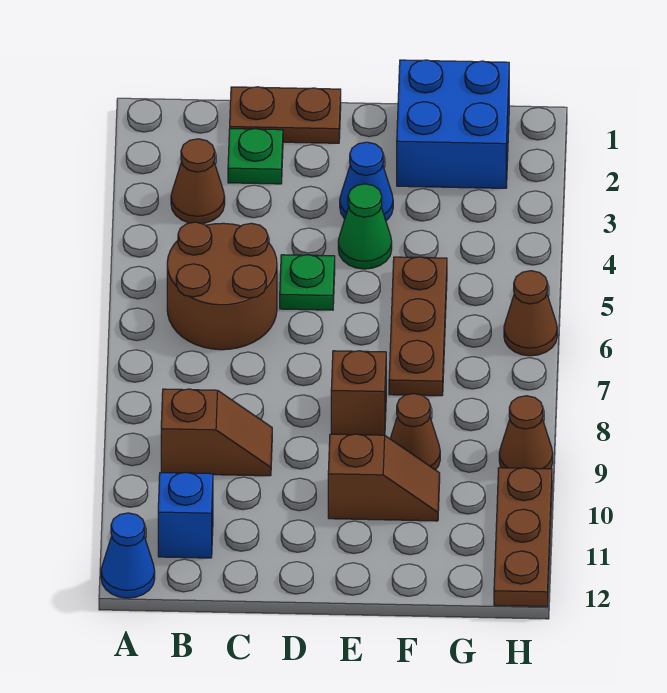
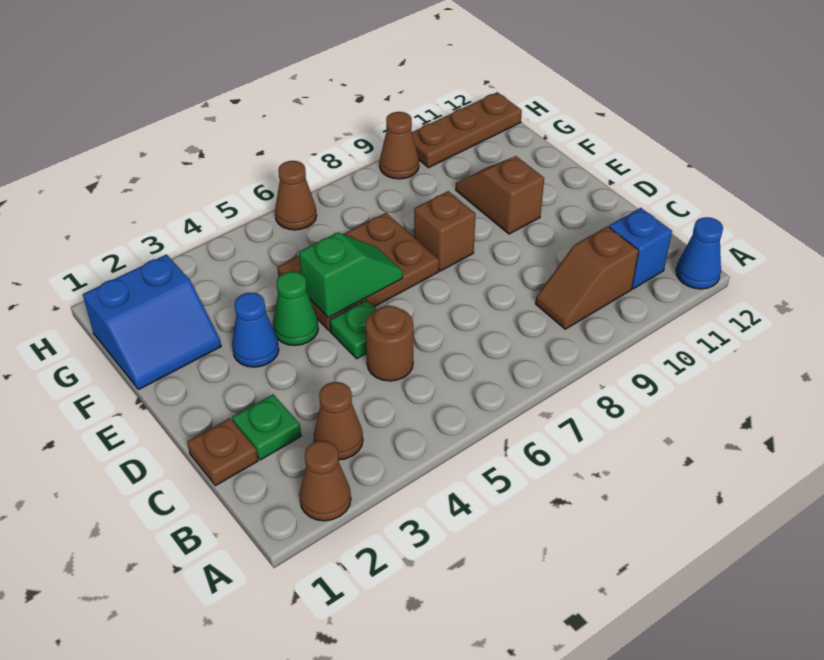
brown 2x2 round brick [167,222,277,350] -> brown 1x1 round brick [366,306,413,381]
brown 1x2 slope [161,389,272,476] -> brown 1x2 slope turned to [535,226,639,329]
brown 1x2 plate [230,87,341,143] -> brown 1x1 plate [187,418,258,486]
none -> green 1x2 slope [299,233,403,318]
blue 2x2 brick [397,60,509,188] -> blue 2x2 slope [83,255,221,390]
brown 1x3 plate [389,257,447,396] -> brown 2x3 plate [277,213,439,331]
brown 1x1 cone [390,394,440,470] -> brown 1x1 cone moved to [299,441,351,521]

